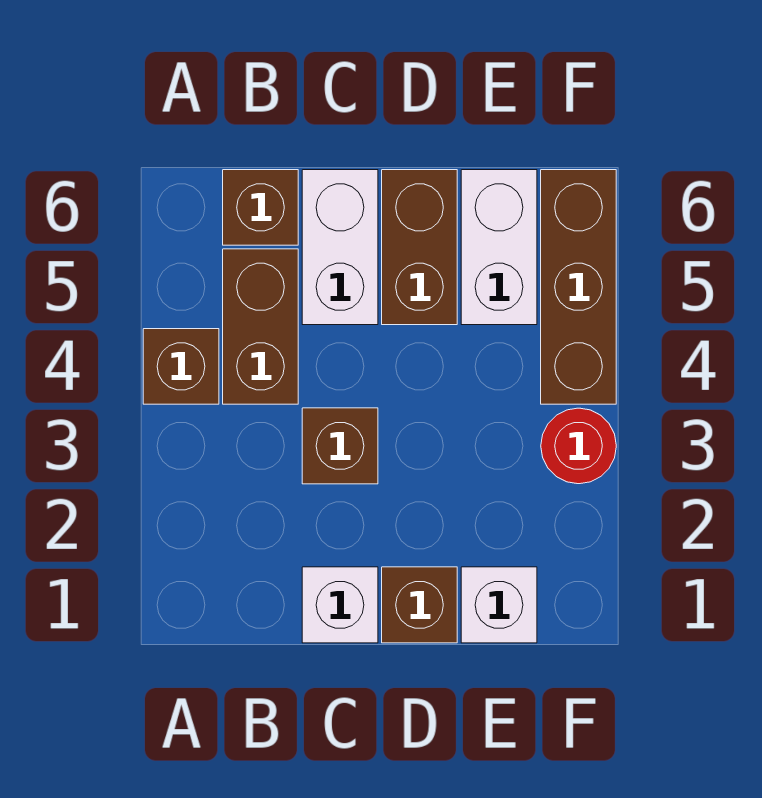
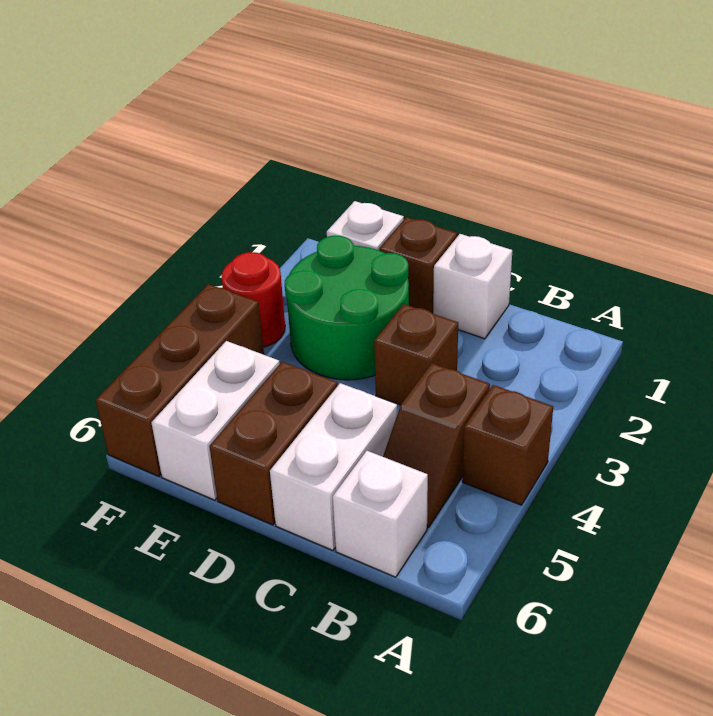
brown 1x2 brick [223,249,298,404] -> brown 1x2 slope [383,363,490,528]
brown 1x1 brick [223,170,298,245] -> white 1x1 brick [333,451,428,577]
none -> green 2x2 round brick [285,236,409,380]

